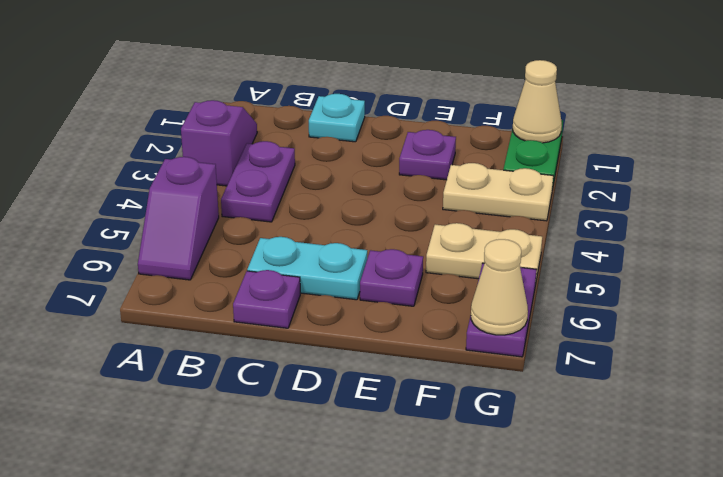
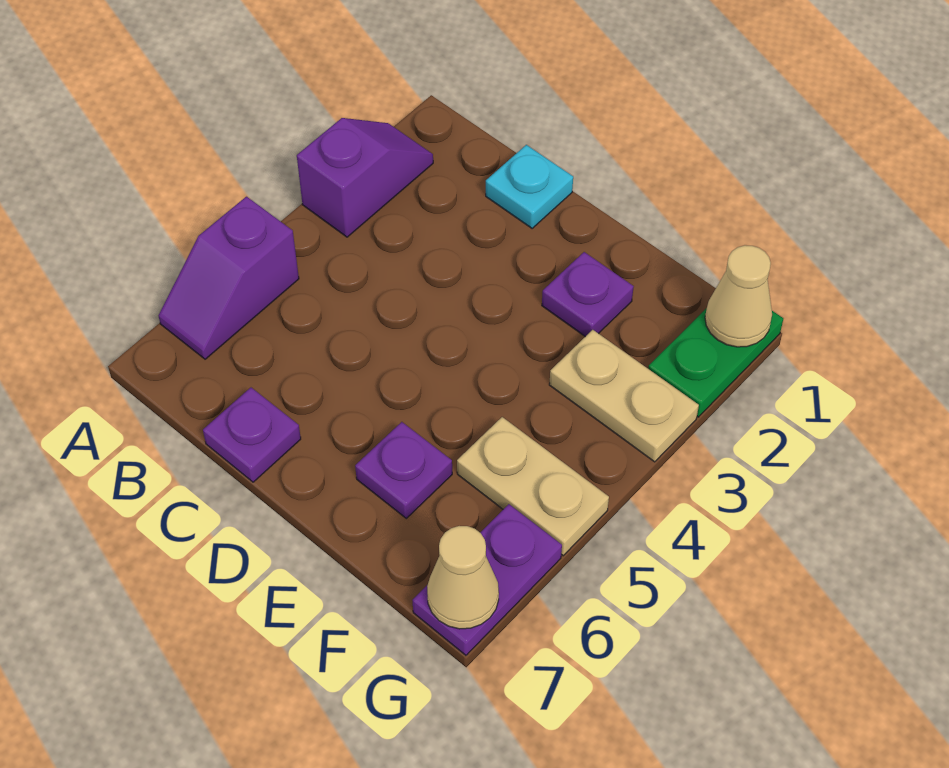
purple 1x2 plate [221,141,295,222] -> none
cyan 1x2 plate [247,237,367,300] -> none

